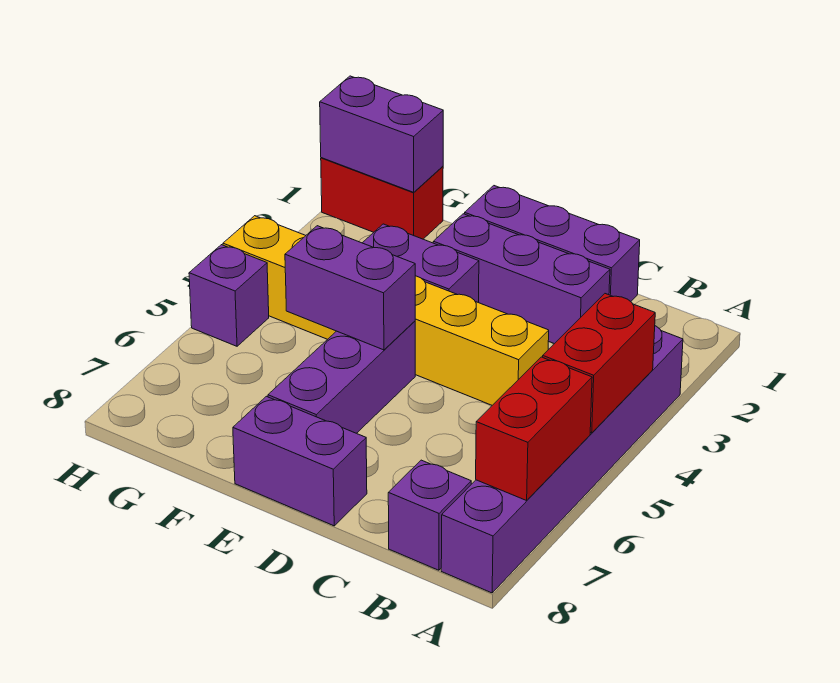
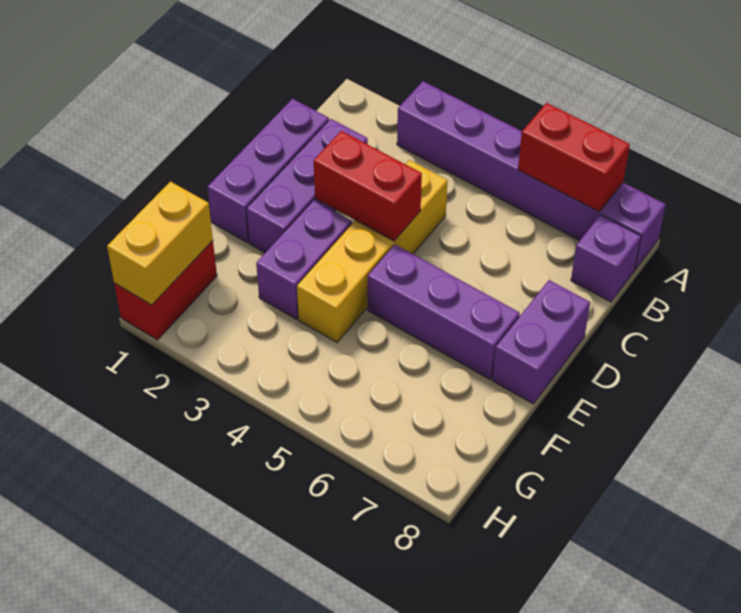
red 1x2 brick [543,294,655,433] -> red 1x2 brick moved to [314,131,422,241]
yellow 1x6 brick [223,216,549,405] -> yellow 1x4 brick [297,160,448,342]
purple 1x2 brick [285,226,415,350] -> none
purple 1x2 brick [320,76,443,192] -> yellow 1x2 brick [107,182,213,305]
purple 1x1 brick [189,245,269,346] -> none

